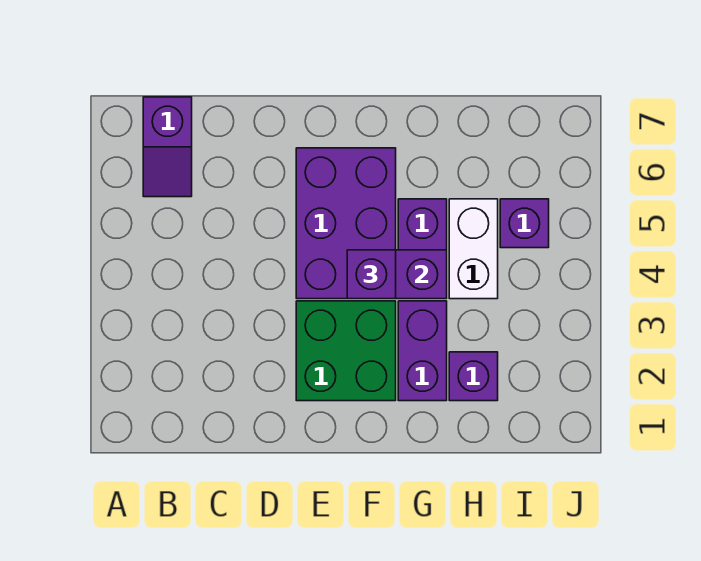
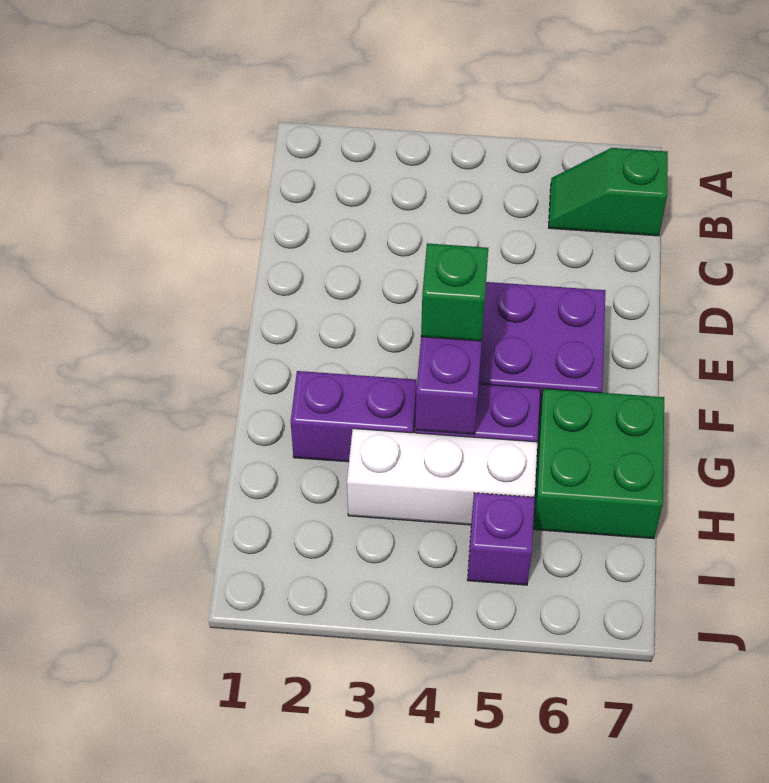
purple 1x2 slope [143,97,192,197] -> green 1x2 slope [549,148,668,236]
green 2x2 brick [296,301,396,401] -> green 2x2 brick moved to [533,389,664,539]
purple 1x1 brick [347,250,396,299] -> green 1x1 brick [421,243,488,341]
purple 1x1 brick [449,352,498,401] -> none
white 1x2 brick [449,199,498,299] -> white 1x3 brick [347,429,537,525]

